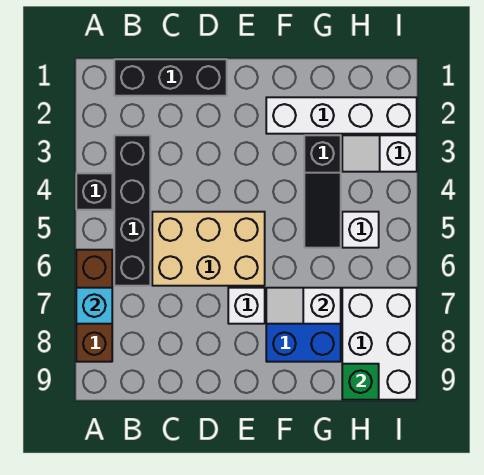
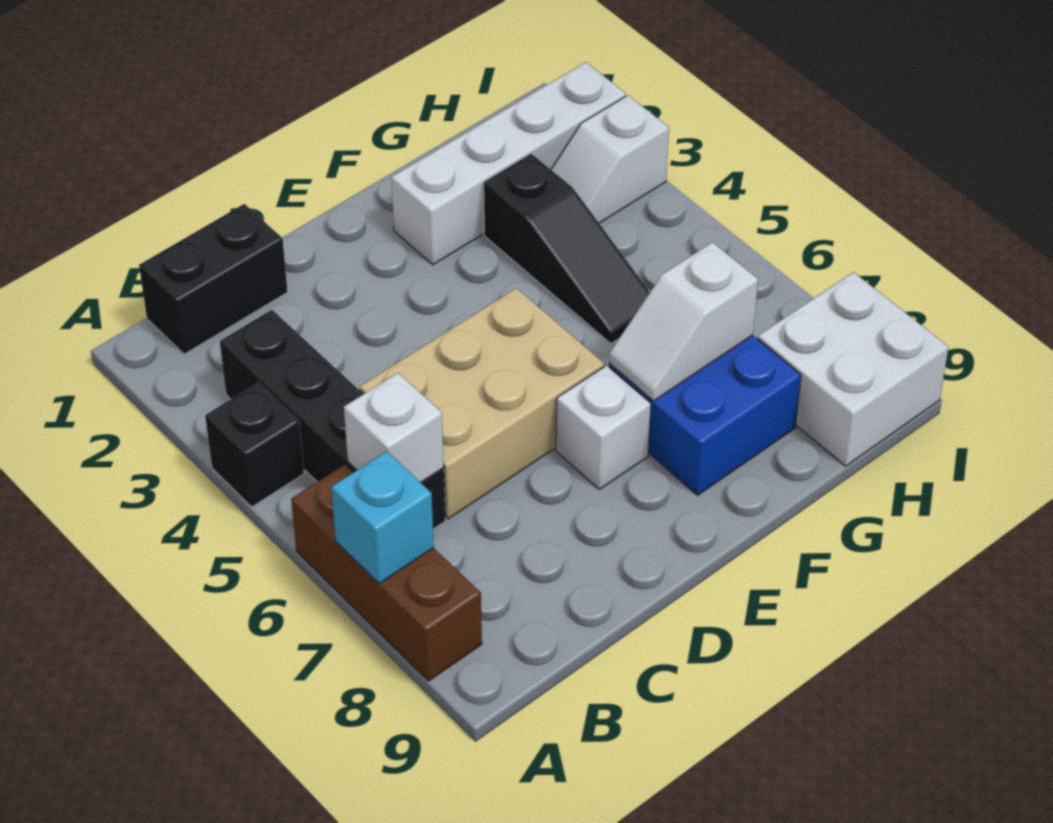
black 1x3 brick [114,59,227,96] -> black 1x2 brick [139,204,288,354]
white 1x1 brick [342,212,379,248] -> white 1x1 brick moved to [344,373,444,483]
white 2x3 brick [342,288,417,400] -> white 2x2 brick [758,272,948,466]
green 1x1 brick [342,364,379,400] -> none

